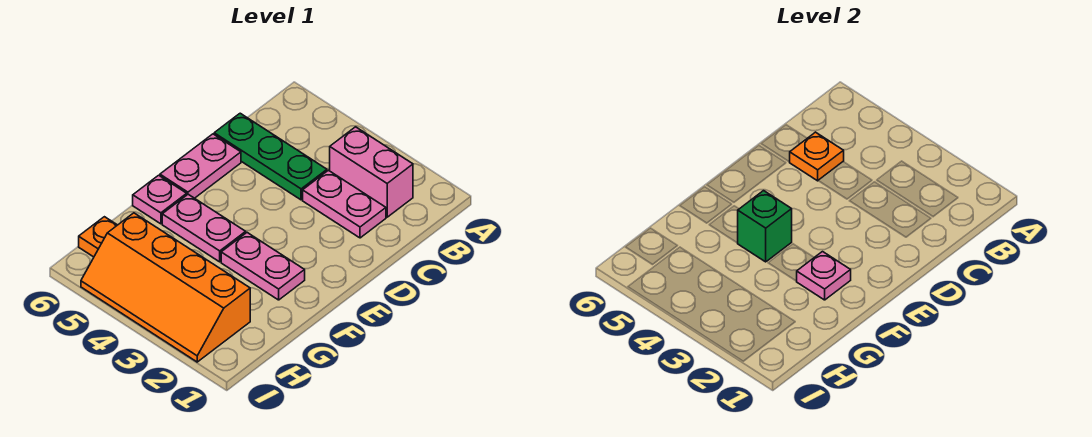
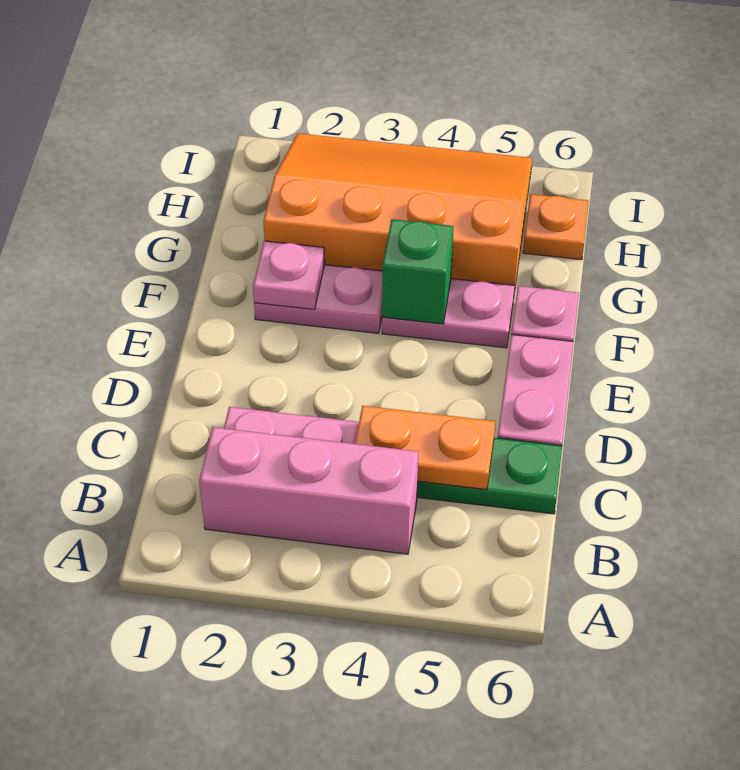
pink 1x2 brick [330,127,413,217] -> pink 1x3 brick [199,427,418,554]
orange 1x1 plate [790,132,844,181] -> orange 1x2 plate [355,406,495,490]
orange 2x4 slope [81,213,250,362] -> orange 3x4 slope [263,133,532,293]

